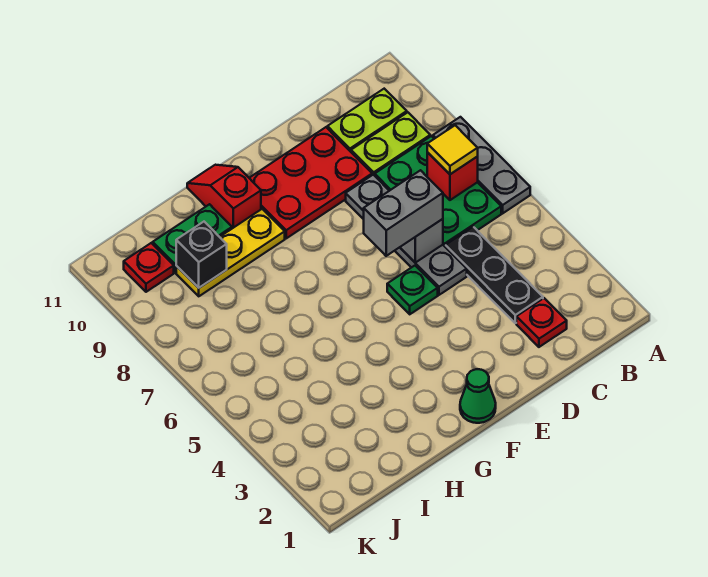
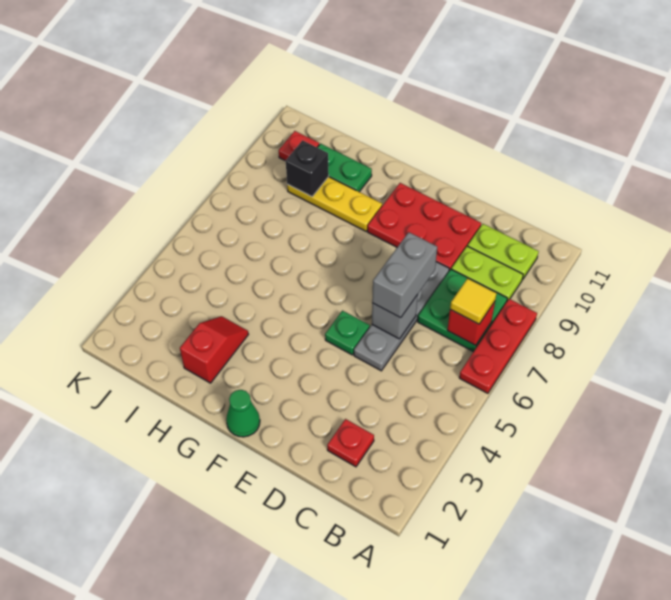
grey 1x3 plate [433,117,530,213] -> red 1x3 plate [459,299,537,393]
green 2x3 plate [375,136,501,247] -> green 2x2 plate [418,269,507,352]
black 1x3 plate [446,227,543,323] -> none
grey 1x2 brick [364,170,443,256] -> grey 1x2 brick turned to [372,232,437,318]
red 1x2 slope [187,165,261,228] -> red 1x2 slope moved to [180,316,248,383]

